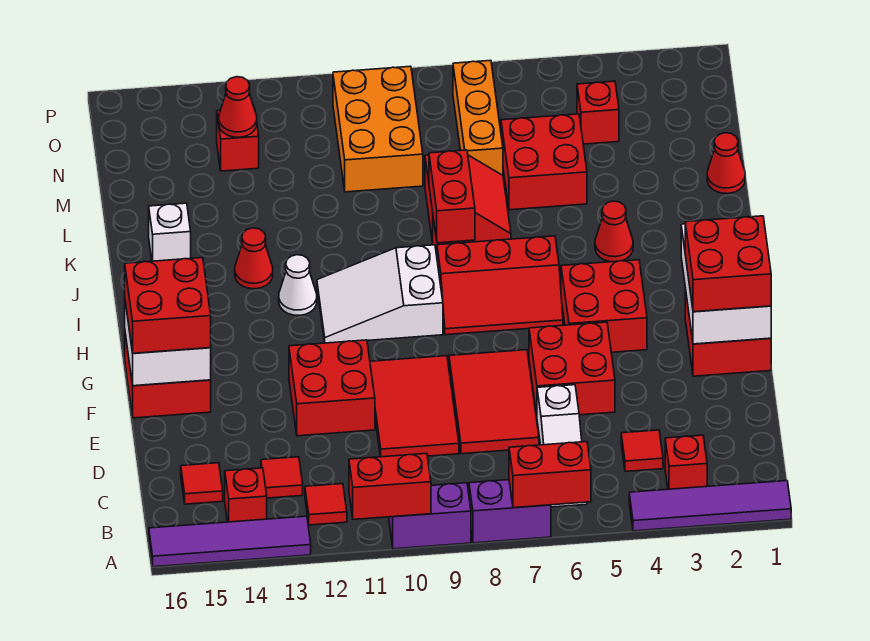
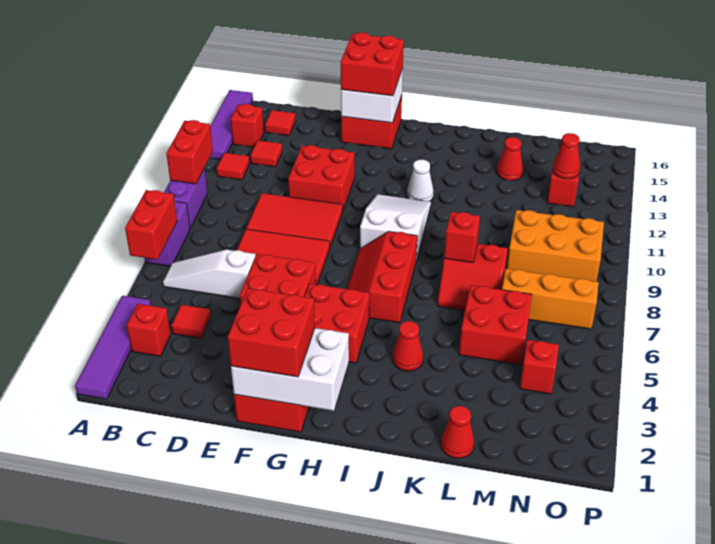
red 1x2 brick [429,150,475,243] -> red 1x1 brick [444,212,480,263]
red 1x1 cone [235,228,273,289] -> red 1x1 cone moved to [497,137,523,181]
white 1x1 brick [149,203,191,261] -> none

